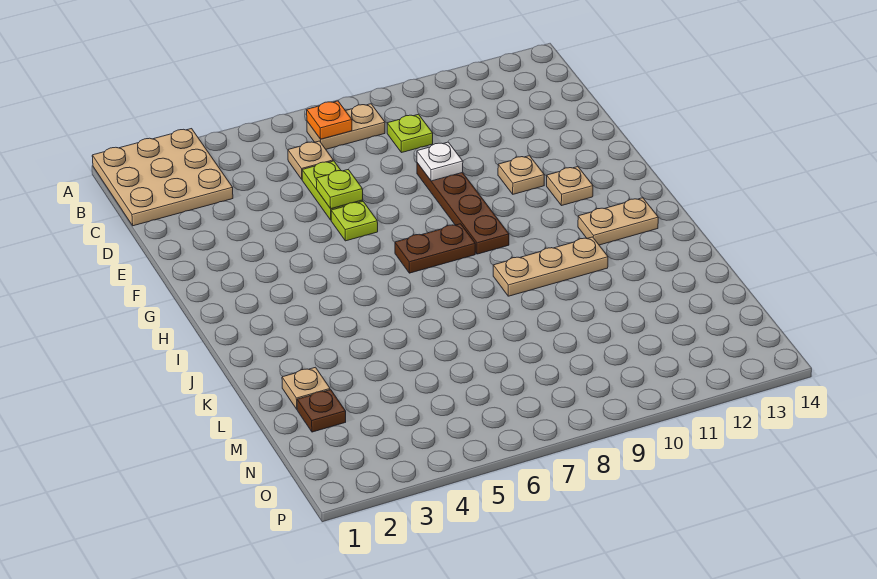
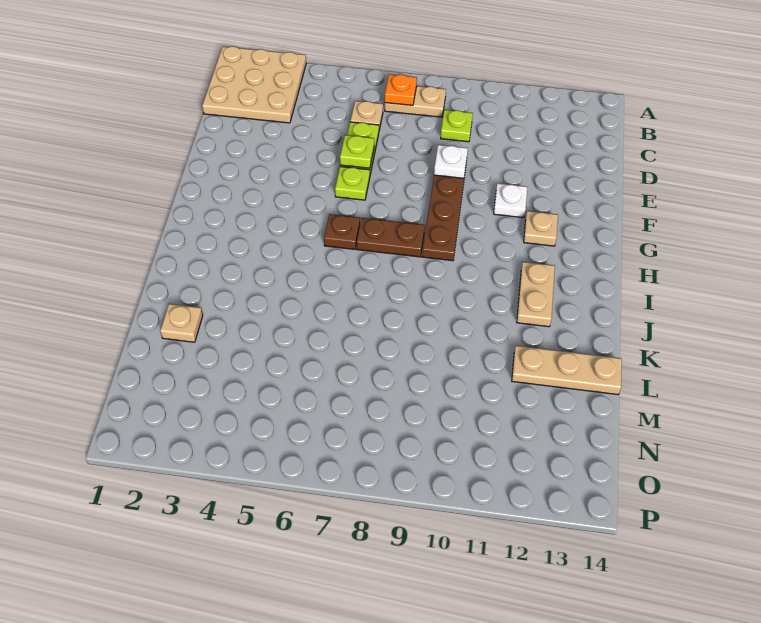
tan 1x1 plate [498,156,544,194] -> white 1x1 plate [494,183,527,218]
tan 1x2 plate [578,198,658,245] -> tan 1x2 plate turned to [517,262,555,327]
tan 1x3 plate [493,237,608,296] -> tan 1x3 plate moved to [512,346,622,395]
brown 1x1 plate [297,390,346,432] -> brown 1x1 plate moved to [324,214,360,249]

